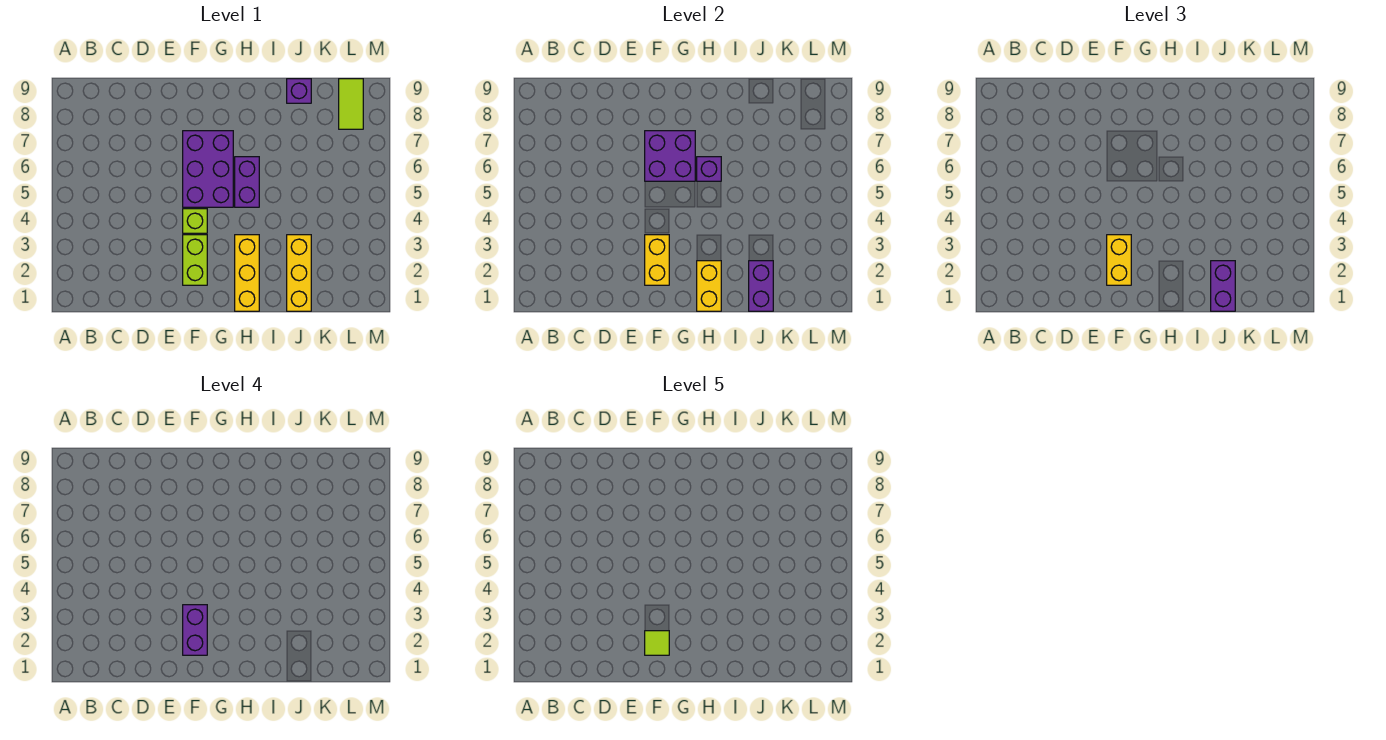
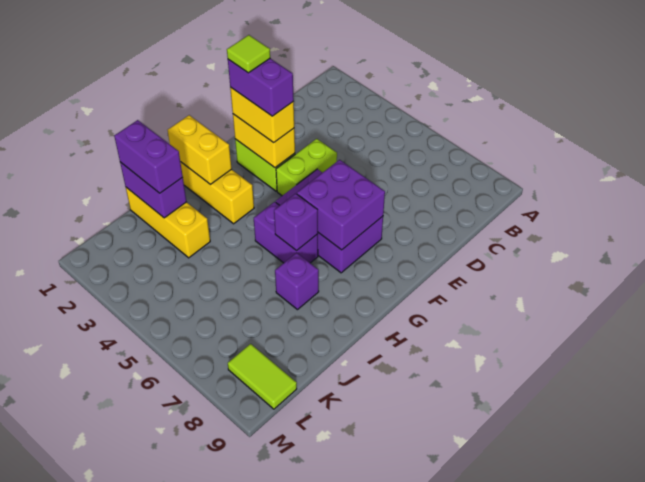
lime 1x1 brick [183,209,207,233] -> lime 1x2 brick [276,139,337,196]
purple 1x1 brick [287,79,311,103] -> purple 1x1 brick moved to [275,253,319,310]

